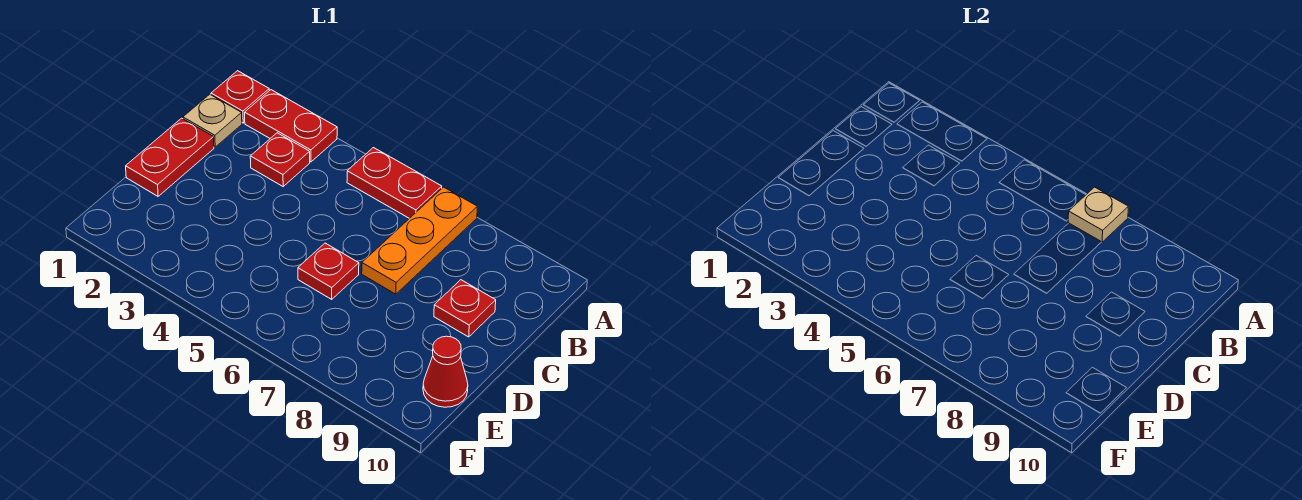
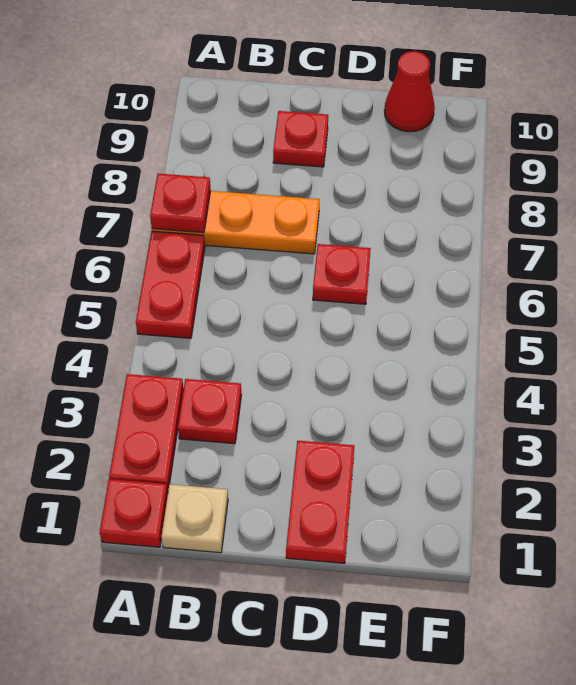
tan 1x1 plate [1068,187,1128,242] -> red 1x1 plate [150,174,211,233]
red 1x2 plate [126,118,214,196] -> red 1x2 plate turned to [286,441,354,563]

